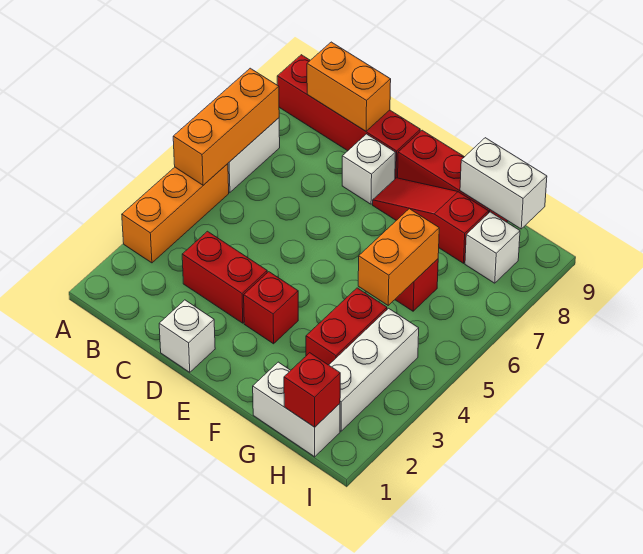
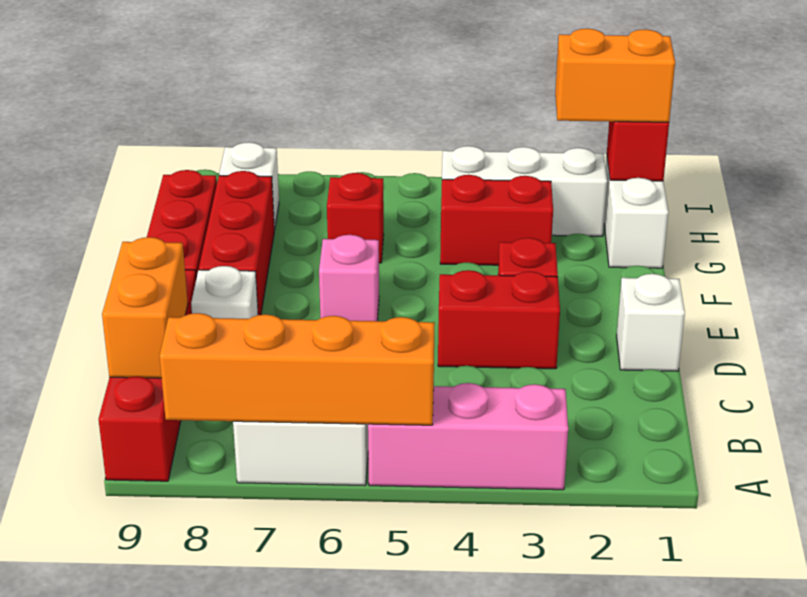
orange 1x3 brick [122,164,229,263] -> pink 1x3 brick [368,383,568,490]
orange 1x3 brick [173,68,279,185] -> orange 1x4 brick [160,313,435,425]
red 1x2 brick [182,231,267,323] -> red 1x2 brick turned to [438,270,560,369]
none -> pink 1x1 brick [319,235,379,321]
red 1x3 slope [373,178,489,263] -> red 1x3 brick [199,171,274,315]
orange 1x2 brick [358,209,439,305] -> orange 1x2 brick moved to [555,29,675,122]
white 1x2 brick [460,138,547,229] -> none

